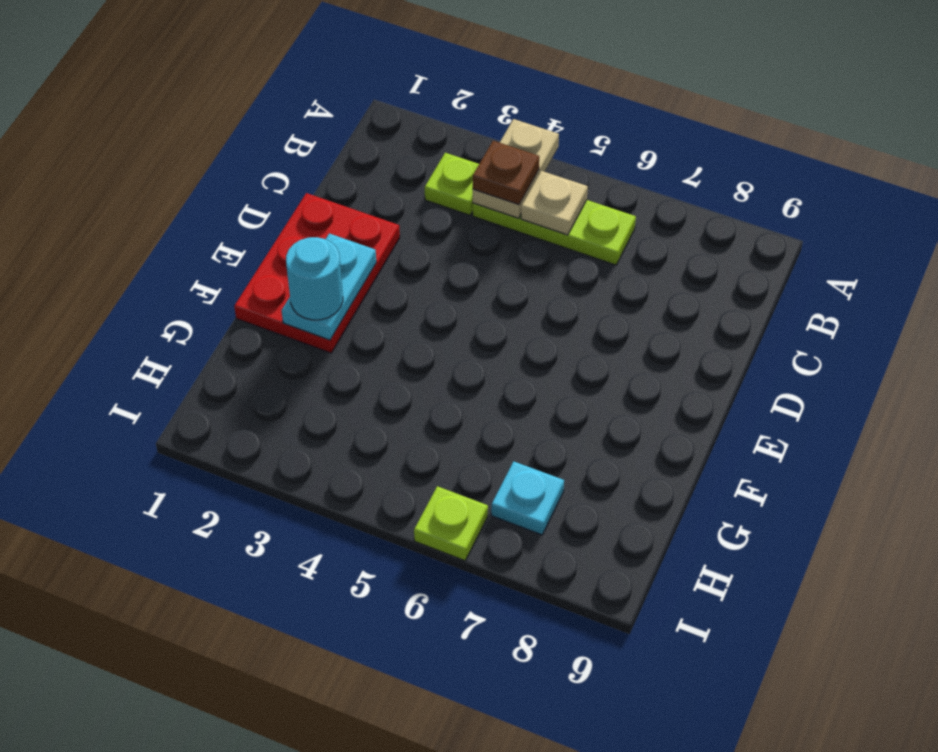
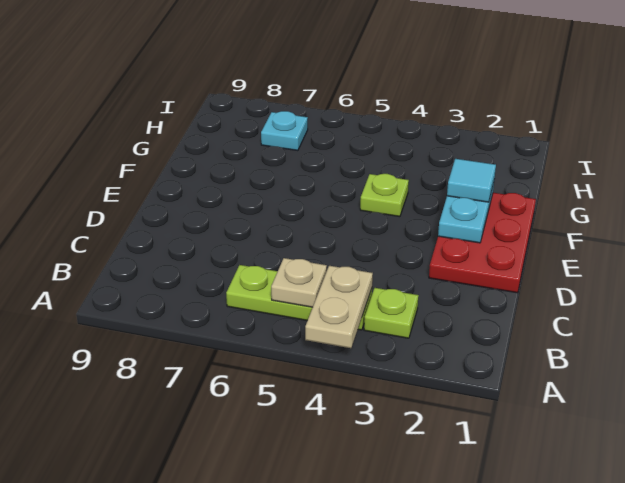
brown 1x1 plate [473,141,539,205] -> none
cyan 1x1 round brick [286,237,343,320] -> cyan 1x1 tile [447,159,496,202]
lime 1x1 plate [414,486,488,561] -> lime 1x1 plate moved to [360,174,409,217]

